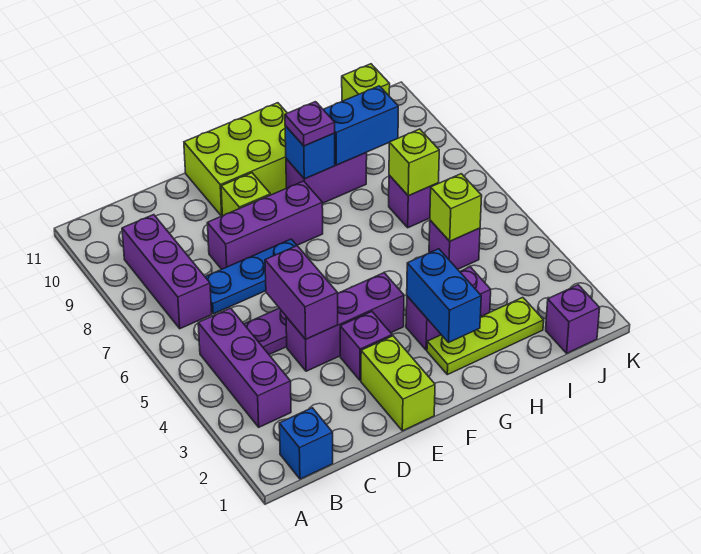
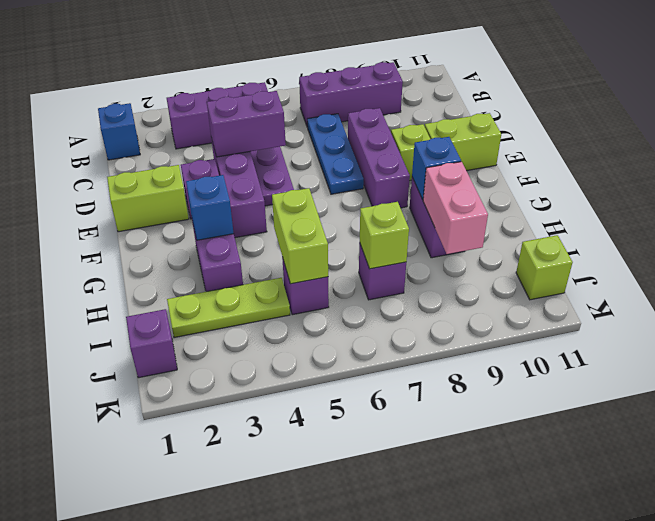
lime 2x3 brick [184,103,287,216] -> lime 1x2 brick [425,113,501,171]
lime 1x3 plate [427,297,544,375] -> lime 1x3 plate turned to [167,278,290,338]
blue 1x2 brick [407,249,481,343] -> blue 1x1 brick [186,175,234,240]
purple 1x1 plate [285,102,335,146] -> none
blue 1x2 brick [323,86,398,165] -> pink 1x2 brick [423,162,488,254]
lime 1x1 brick [430,174,482,241] -> lime 1x2 brick [272,188,328,284]

